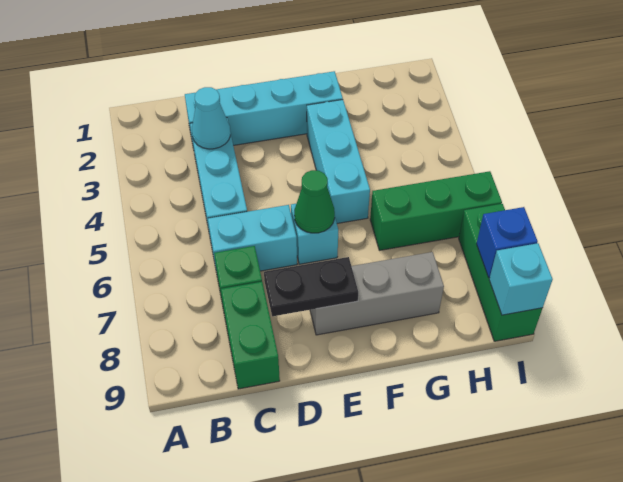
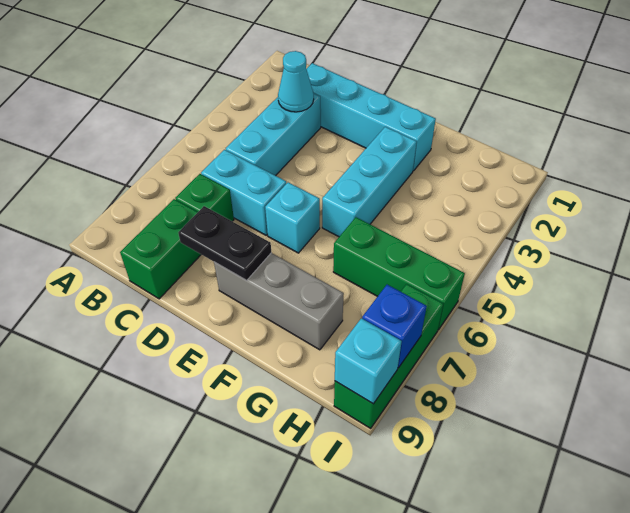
green 1x1 cone [294,170,335,233] -> none

